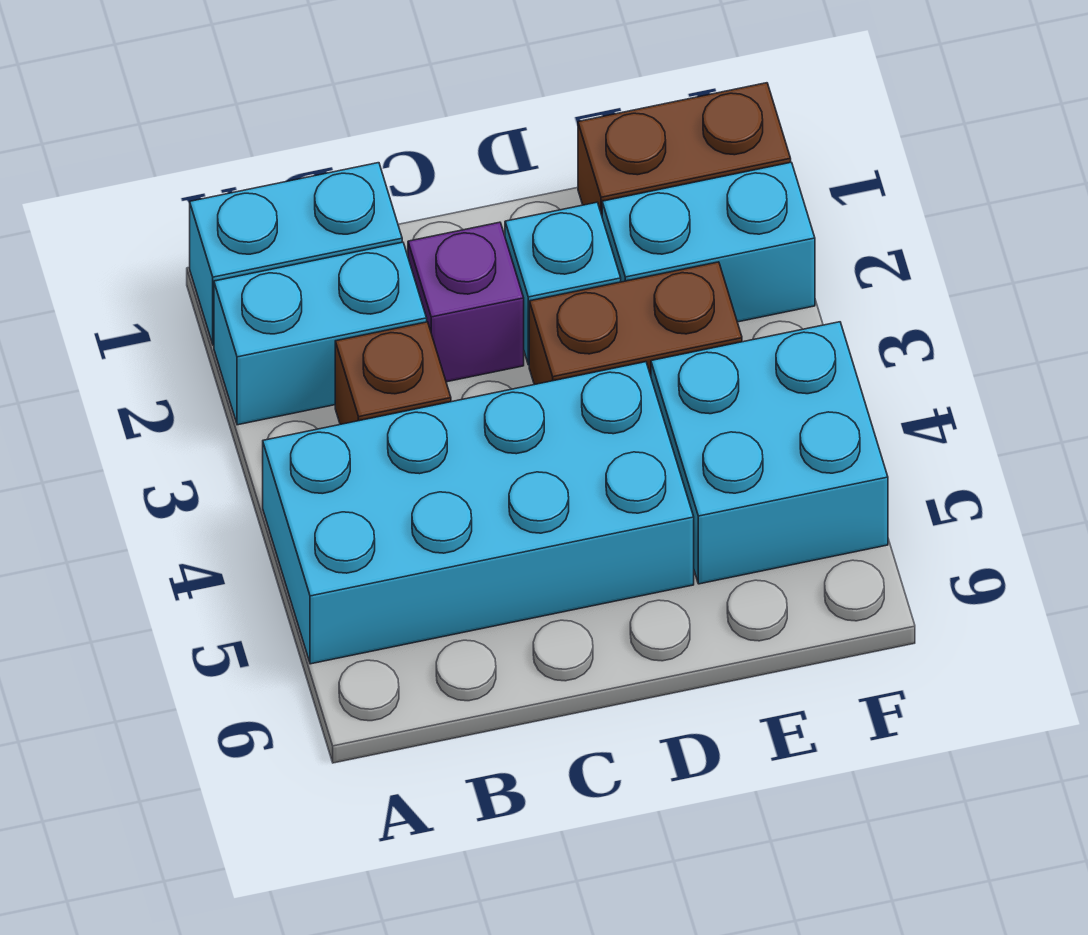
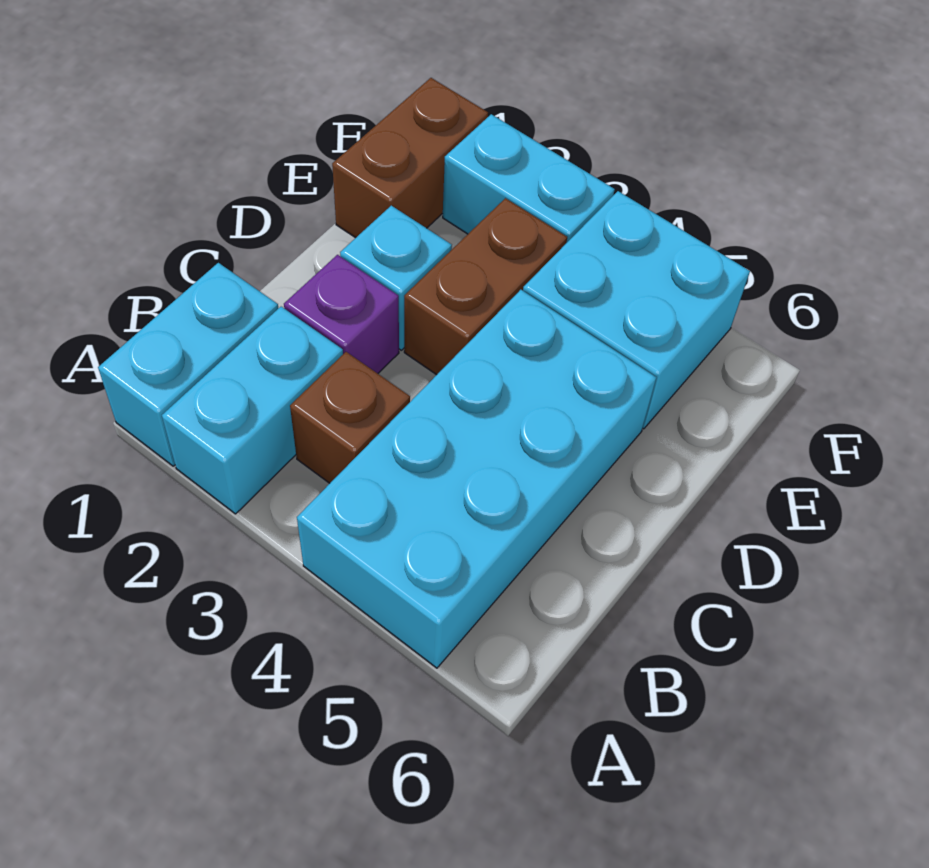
cyan 1x2 brick [602,162,815,322] -> cyan 1x2 brick turned to [443,114,615,242]

